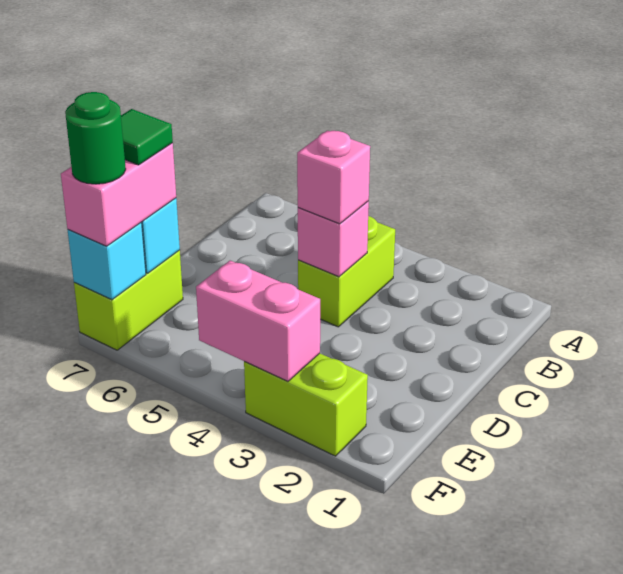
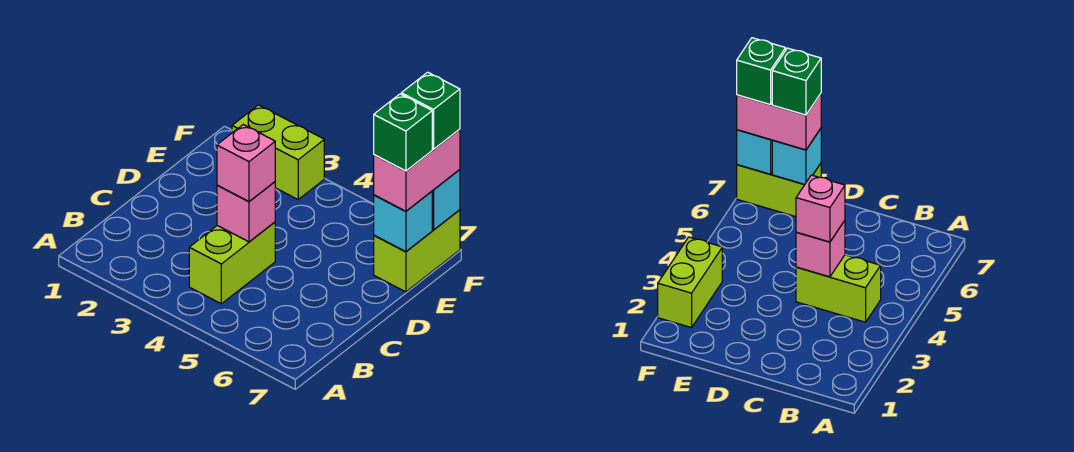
green 1x1 tile [121,109,173,165] -> green 1x1 brick [374,94,432,171]
pink 1x2 brick [196,261,320,381] -> none
green 1x1 round brick [65,92,126,184] -> green 1x1 brick [401,72,460,149]

